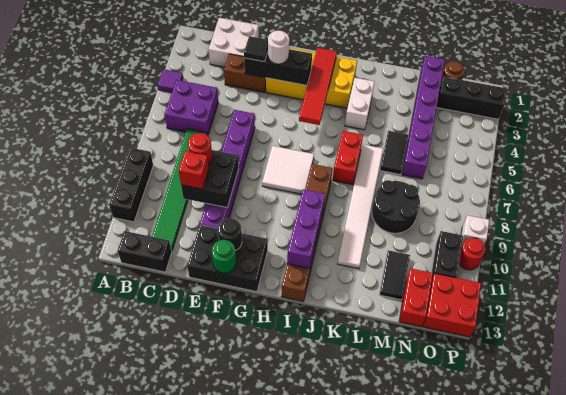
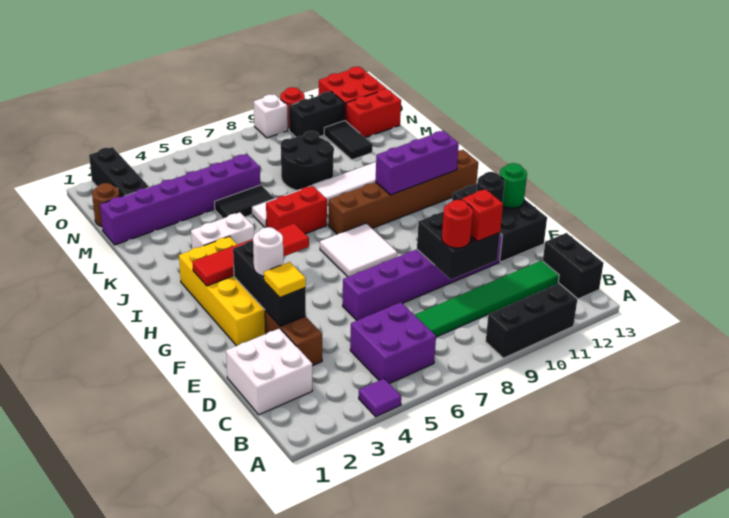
black 1x1 tile [244,36,268,62] -> yellow 1x1 tile [264,262,306,298]
black 1x2 tile [380,250,410,300] -> black 1x2 tile turned to [324,121,373,160]

